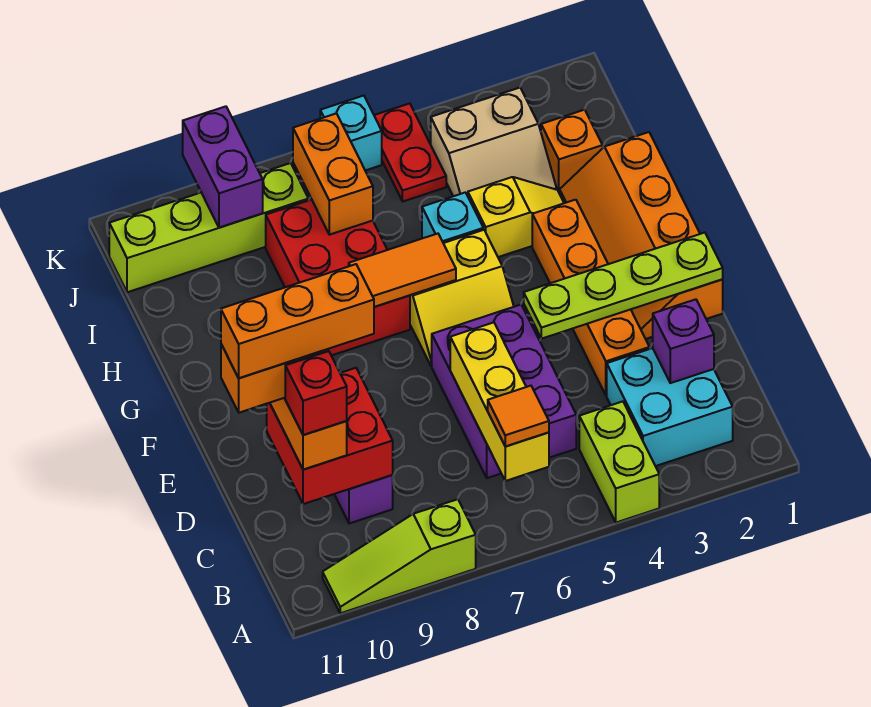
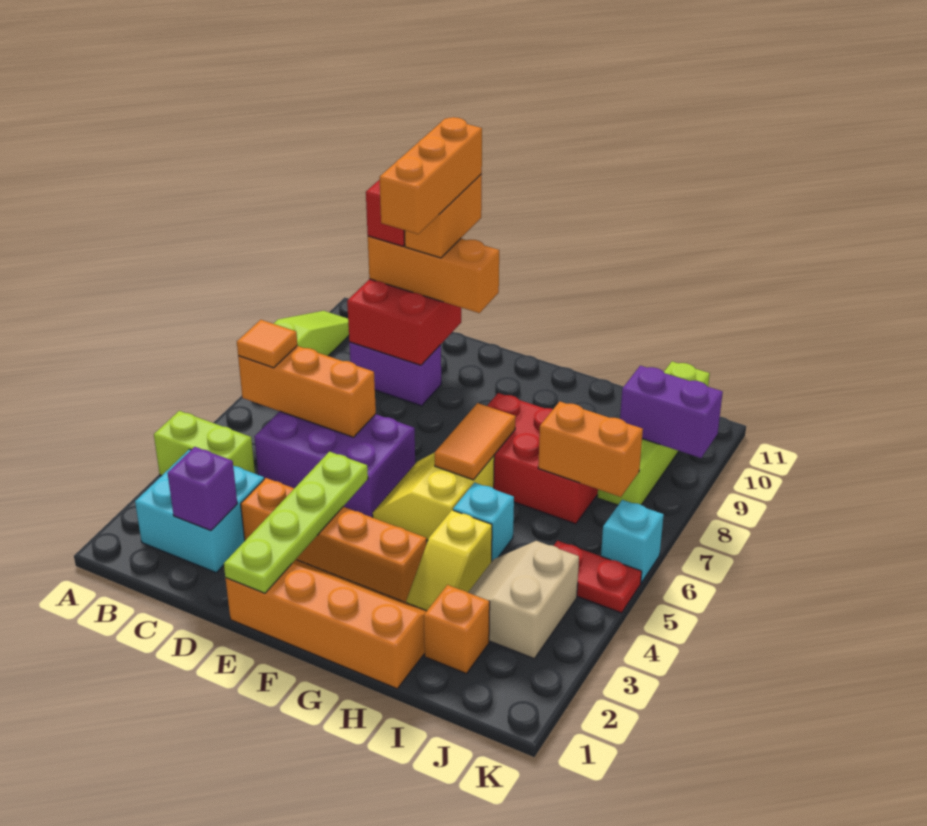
yellow 1x3 brick [450,322,549,481] -> orange 1x3 brick [238,346,376,437]

